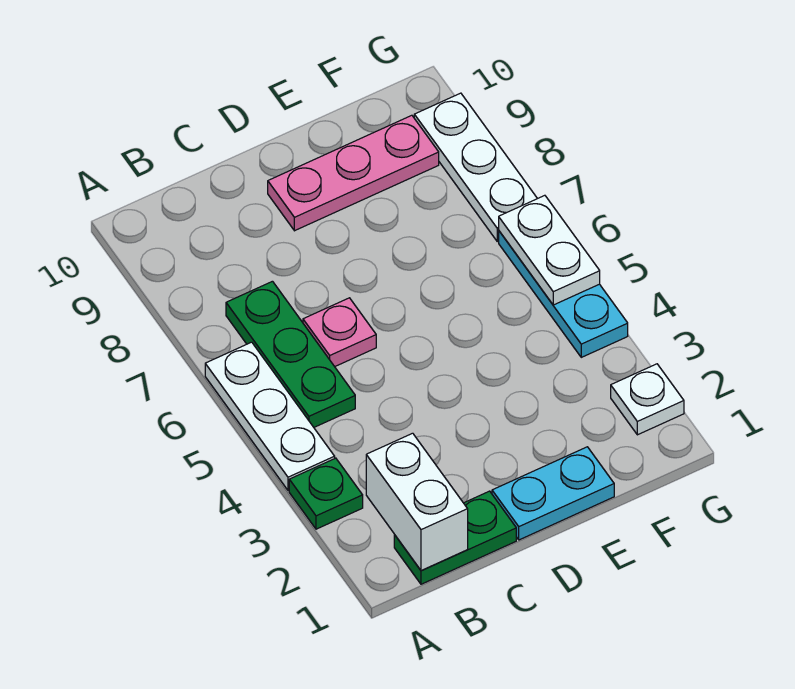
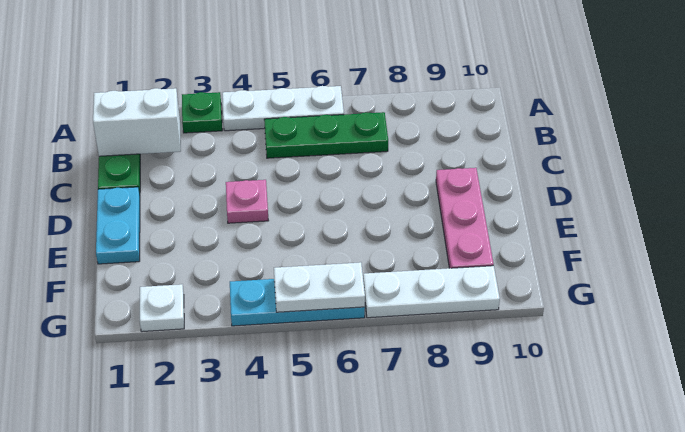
pink 1x1 plate [303,298,376,367] -> pink 1x1 plate moved to [226,180,269,223]

